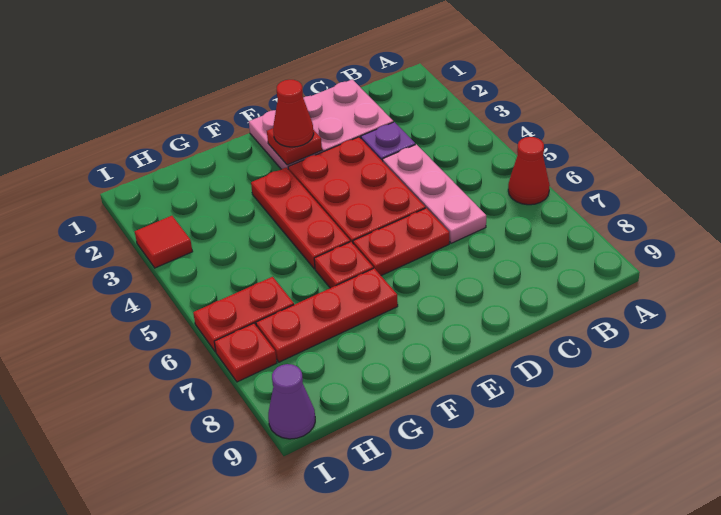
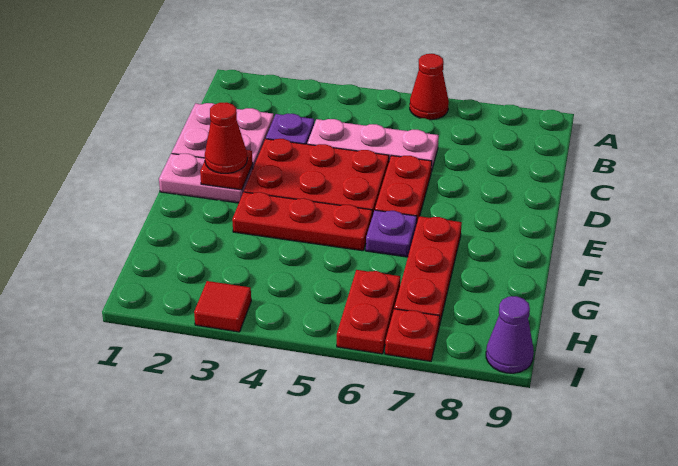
red 1x1 plate [314,242,373,288] -> purple 1x1 plate [366,210,417,257]

